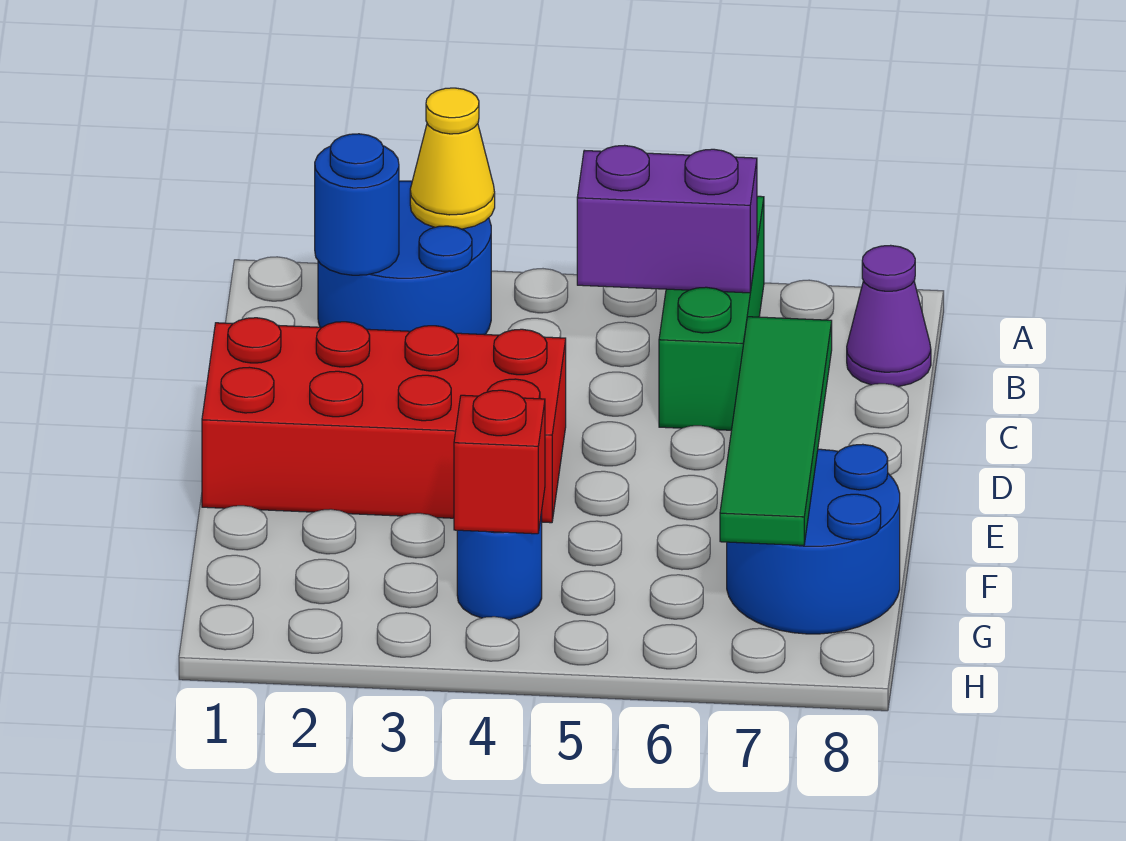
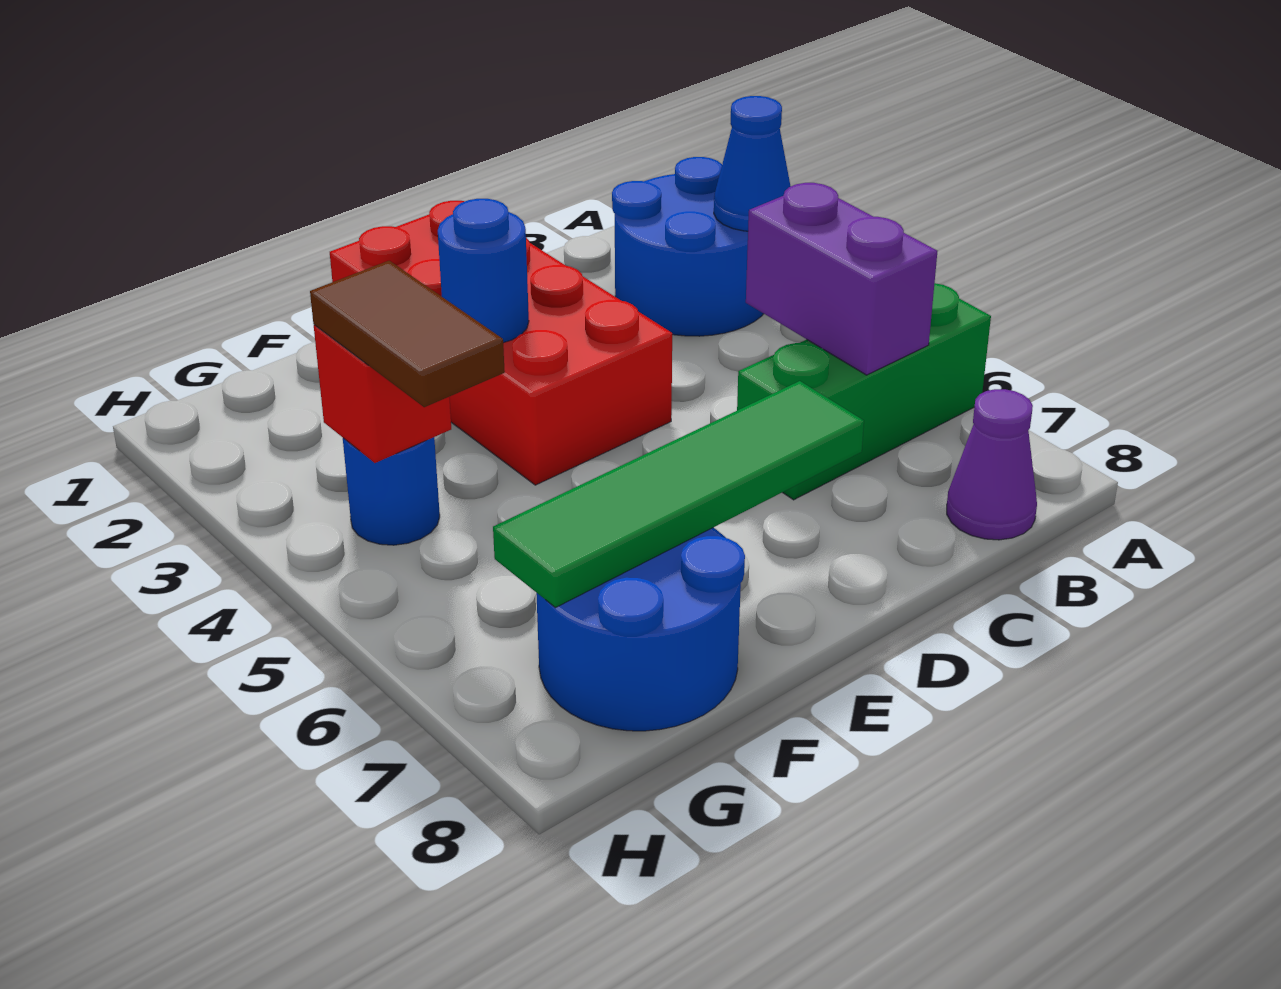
yellow 1x1 cone [410,88,495,229] -> blue 1x1 cone [714,96,791,231]
blue 1x1 round brick [315,134,399,275] -> blue 1x1 round brick moved to [438,199,529,343]
none -> brown 1x2 tile [310,261,505,407]

